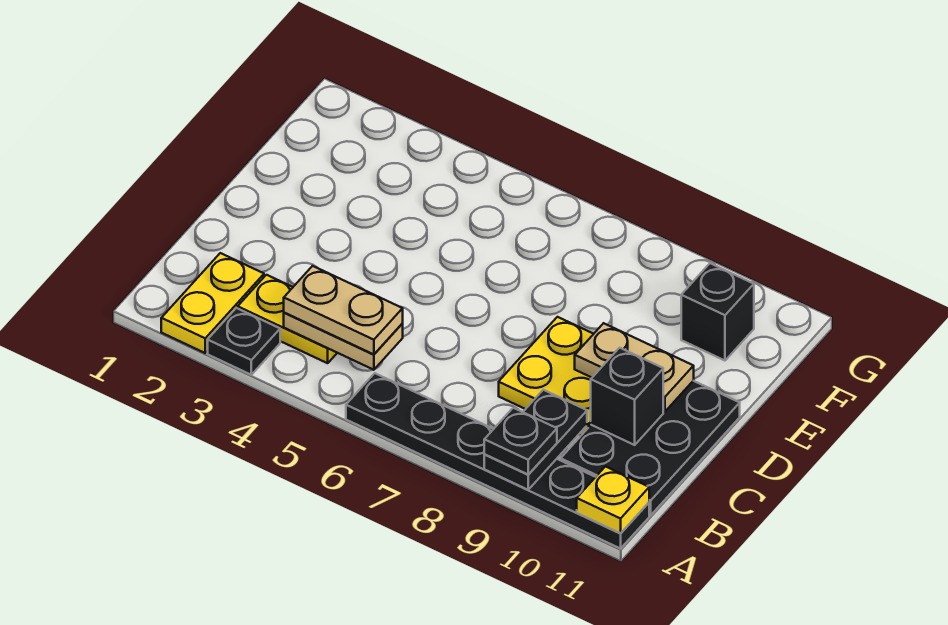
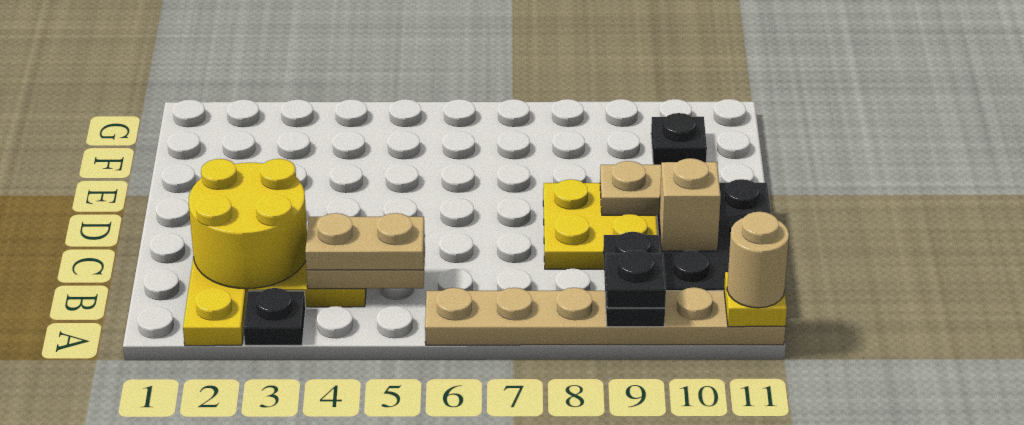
black 1x6 plate [346,373,649,549] -> tan 1x6 plate [425,287,785,345]
none -> tan 1x1 round brick [727,212,789,308]
none -> yellow 2x2 round brick [189,159,307,289]
black 1x1 brick [591,348,663,445] -> tan 1x1 brick [659,158,721,251]
black 1x1 brick [681,263,754,360] -> black 1x1 plate [651,113,707,165]

